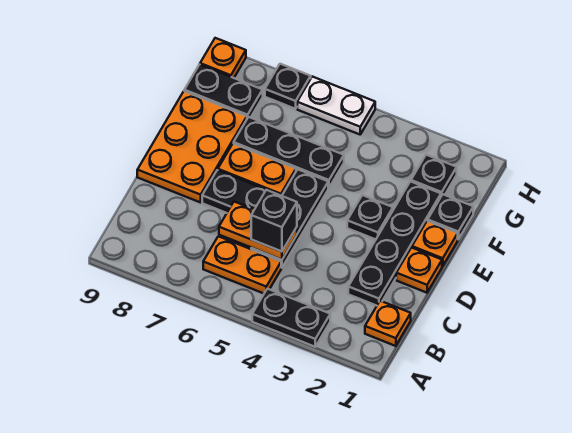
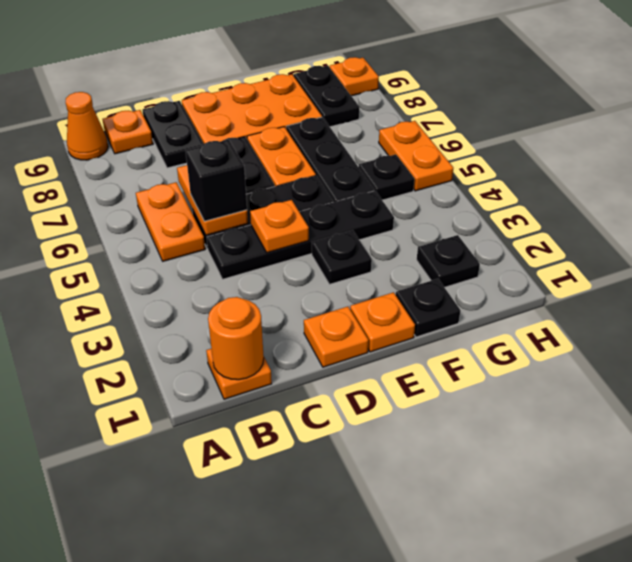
black 1x2 plate [252,289,330,347] -> black 1x2 plate moved to [143,101,203,168]
none -> orange 1x1 cone [66,92,108,160]
none -> orange 1x1 round brick [208,297,264,380]
none -> orange 1x1 plate [102,110,153,154]
black 1x4 plate [348,181,441,306] -> black 1x4 plate moved to [207,191,394,279]
none -> orange 1x1 plate [250,200,309,253]
white 1x2 plate [297,77,375,134] -> orange 1x2 plate [379,121,453,191]
black 1x1 plate [265,64,311,109] -> black 1x1 plate moved to [359,154,414,200]

